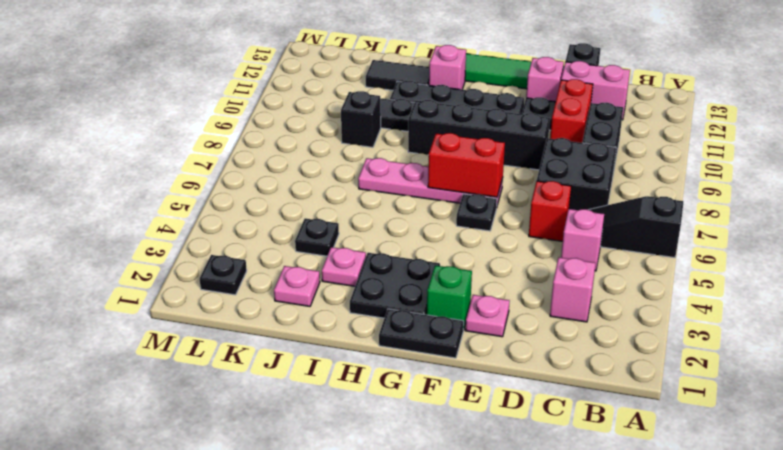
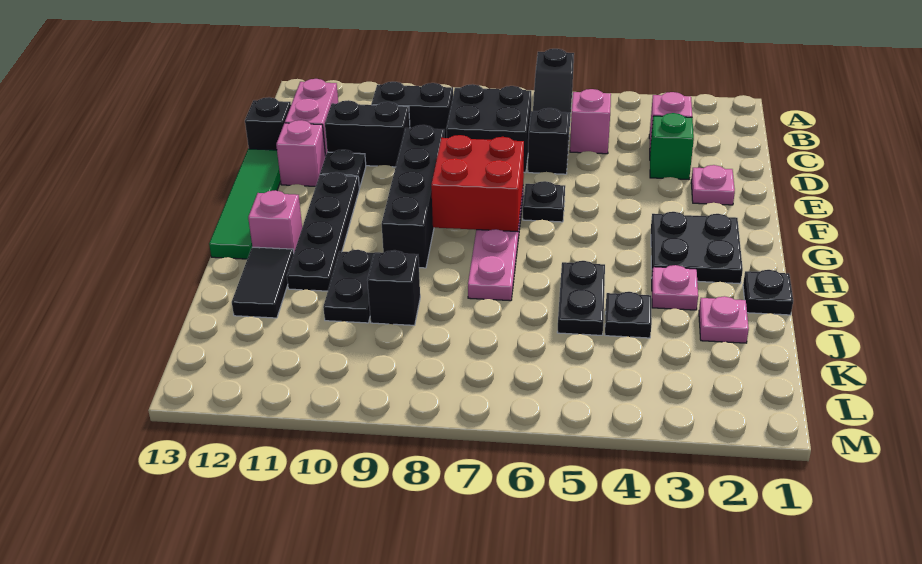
red 1x1 brick [529,181,571,241] -> black 1x1 brick [528,108,570,174]
red 1x2 brick [550,79,593,143] -> black 1x2 brick [325,100,410,167]
black 1x2 plate [379,309,464,358] -> black 1x2 plate moved to [557,261,605,335]
green 1x1 brick [427,265,472,330] -> green 1x1 brick moved to [650,113,694,180]
red 1x2 brick [428,133,505,197] -> red 2x2 brick [431,135,524,232]
black 1x1 plate [200,255,247,295] -> black 1x1 plate moved to [743,270,793,315]

